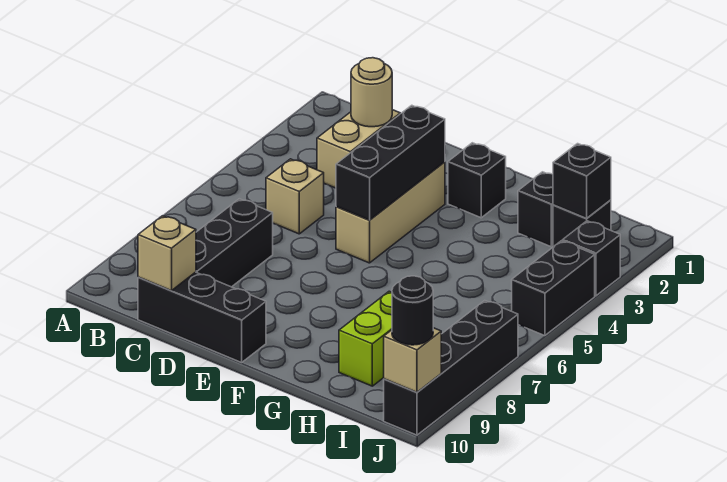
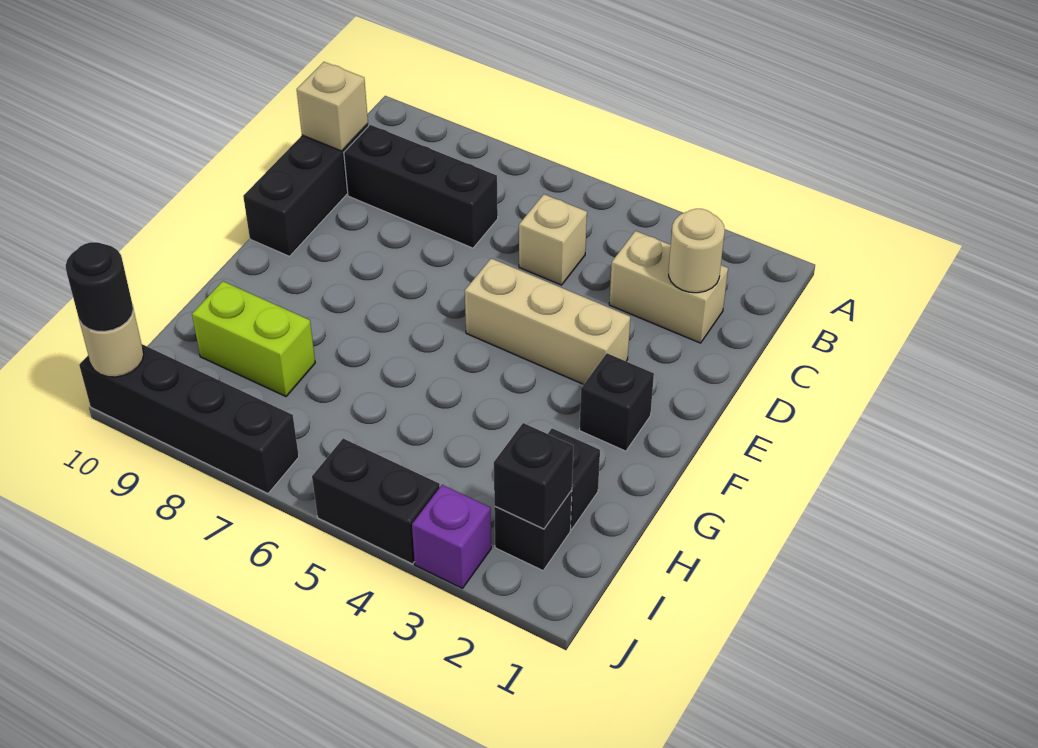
black 1x3 brick [336,105,445,220] -> none
black 1x1 brick [563,221,620,296] -> purple 1x1 brick [412,485,491,588]
tan 1x1 brick [384,328,441,392] -> tan 1x1 round brick [79,309,144,377]

